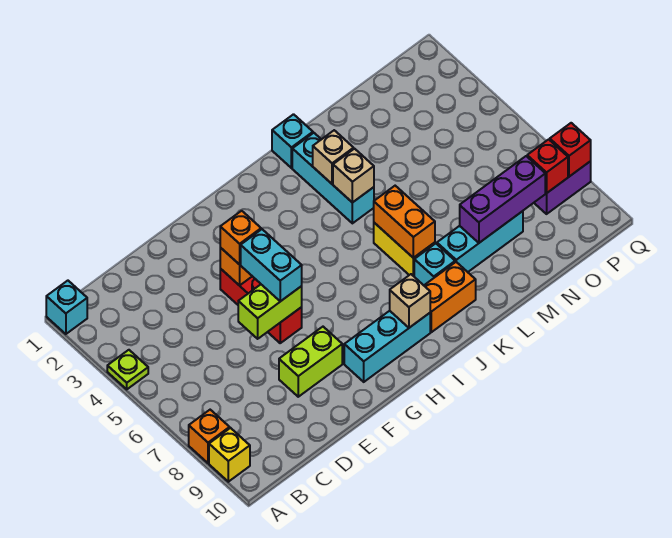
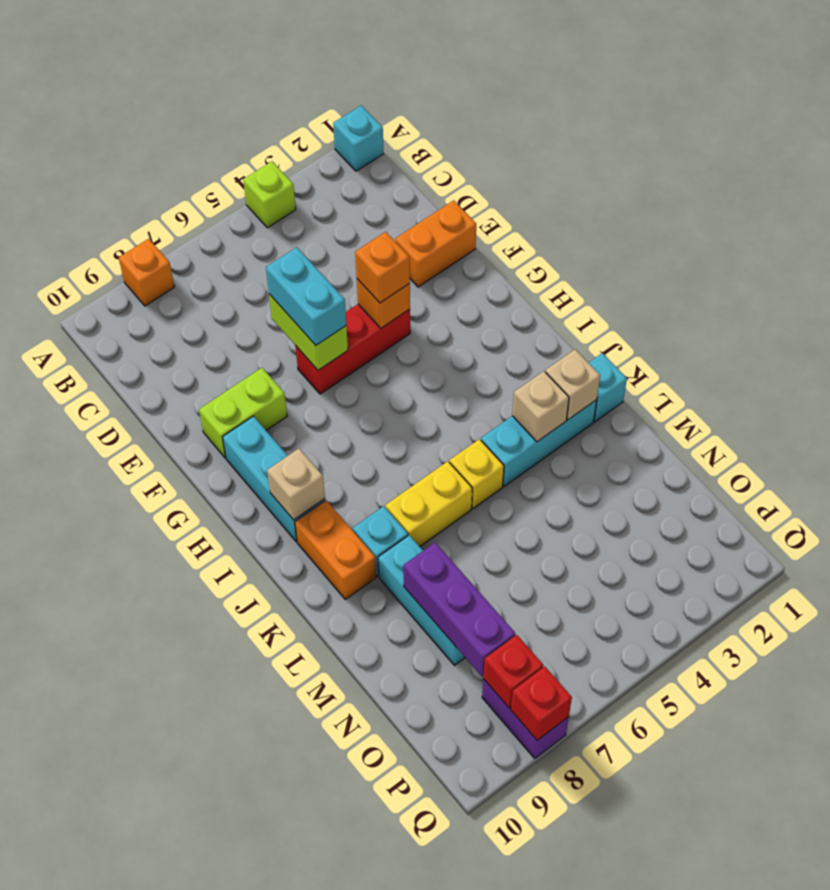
lime 1x1 plate [107,350,148,389] -> lime 1x1 brick [243,161,296,228]
yellow 1x1 brick [209,428,250,482] -> yellow 1x1 brick moved to [449,439,504,508]
lime 1x2 brick [279,327,342,397] -> lime 1x2 brick turned to [199,368,287,458]
cyan 1x2 brick [241,229,302,301] -> cyan 1x2 brick turned to [266,247,346,345]
tan 1x1 brick [333,149,374,203] -> tan 1x1 brick moved to [545,350,600,420]
orange 1x2 brick [374,186,435,258] -> orange 1x2 brick moved to [395,200,476,287]

